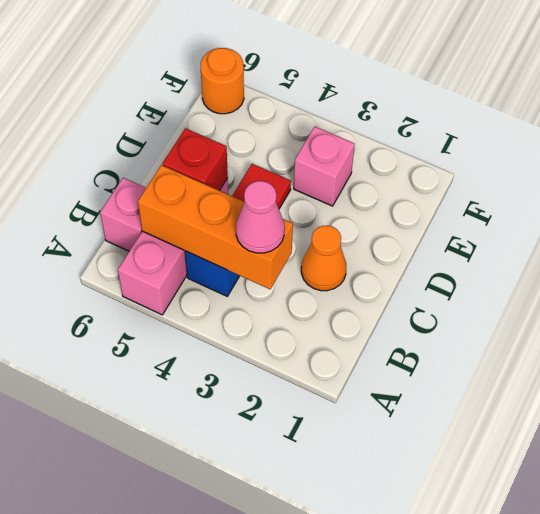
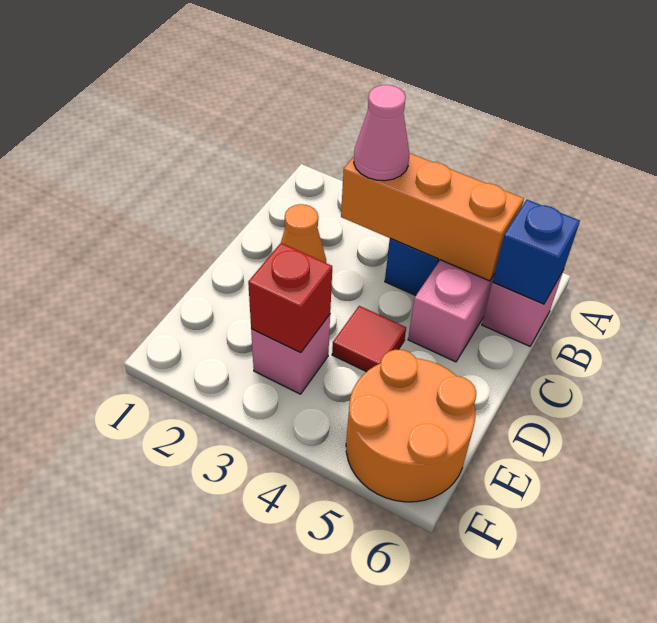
none -> blue 1x1 brick [493,200,580,304]
red 1x1 brick [162,128,228,191] -> red 1x1 brick moved to [248,243,332,353]
orange 1x1 round brick [201,48,244,114] -> orange 2x2 round brick [346,350,476,502]

